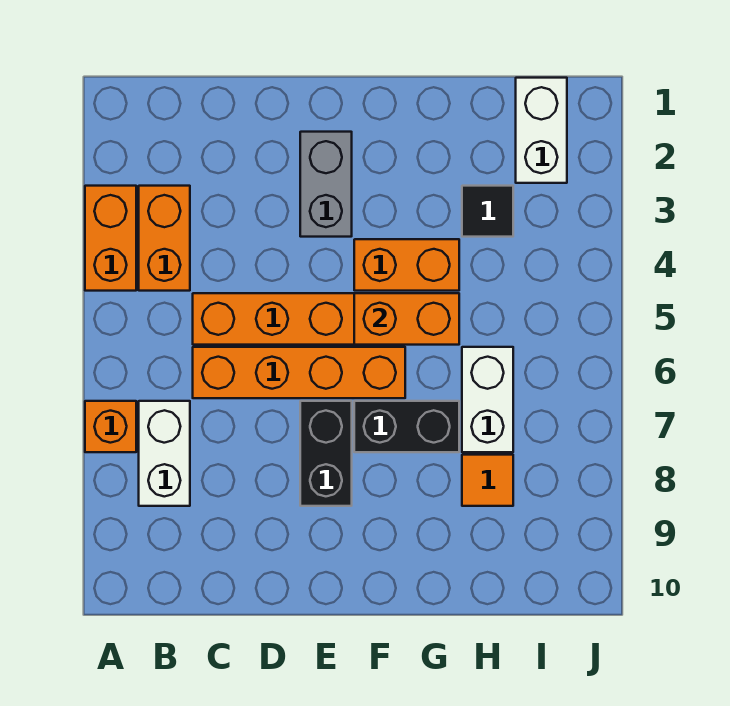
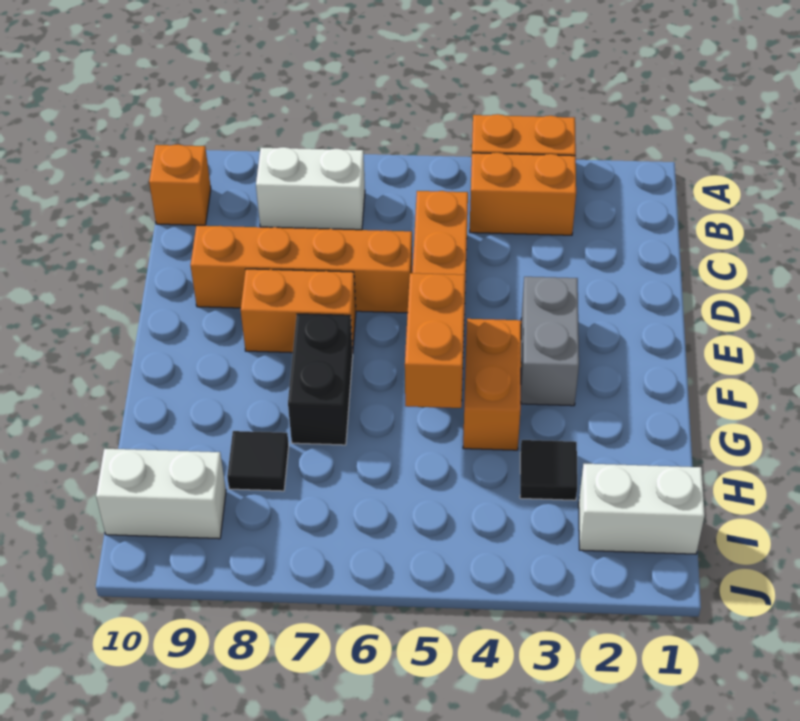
orange 1x1 brick [85,401,136,452] -> orange 1x1 brick moved to [149,144,211,225]
orange 1x4 brick [193,347,405,398] -> orange 1x4 brick turned to [191,226,412,313]
grey 1x2 brick [300,132,352,237] -> grey 1x2 brick turned to [521,277,579,406]
black 1x2 brick [300,401,352,506] -> orange 1x2 brick [241,269,356,353]
white 1x2 brick [462,347,513,452] -> white 1x2 brick moved to [96,449,226,539]
orange 1x1 tile [462,455,513,506] -> black 1x1 tile [227,431,289,491]

